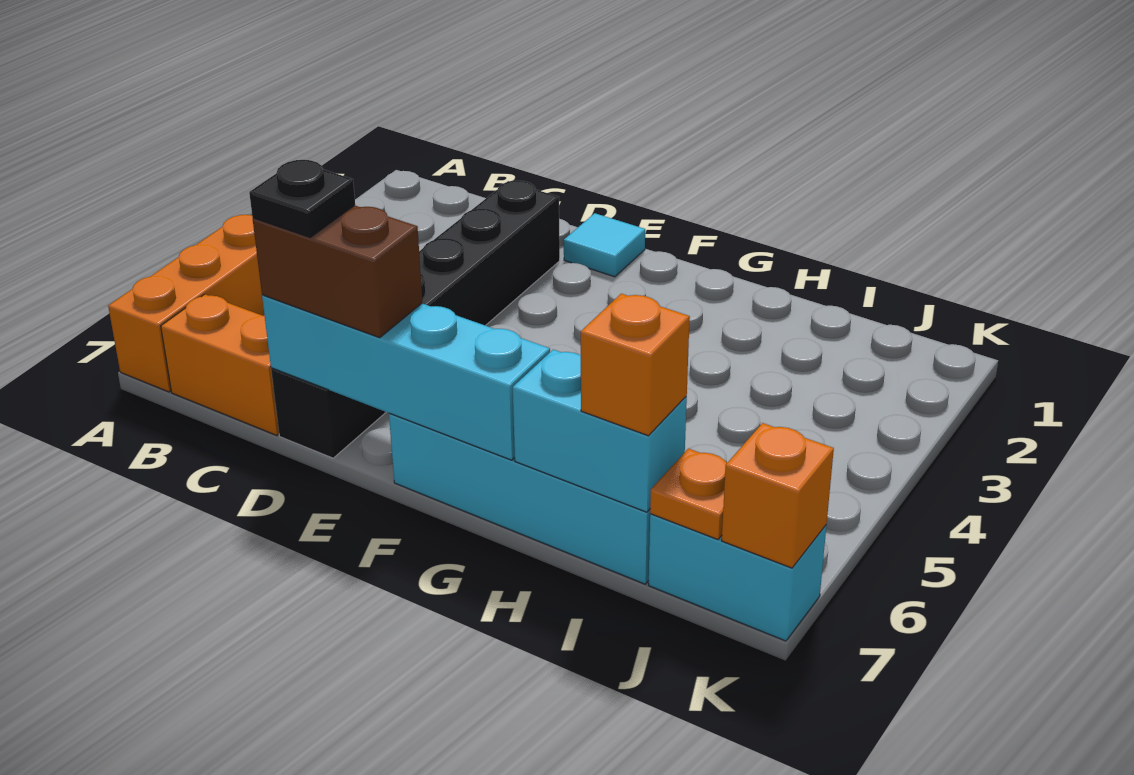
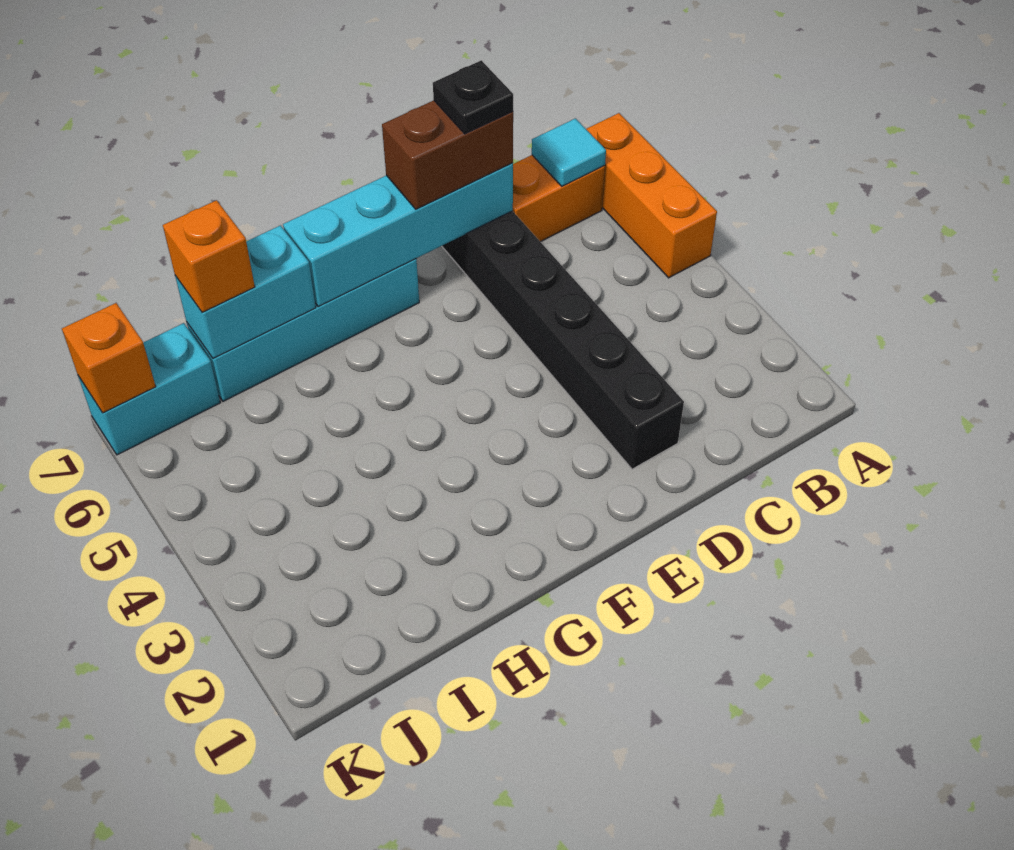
cyan 1x1 tile [564,213,645,277] -> cyan 1x1 tile moved to [532,119,606,186]
orange 1x1 plate [650,448,727,540] -> none

